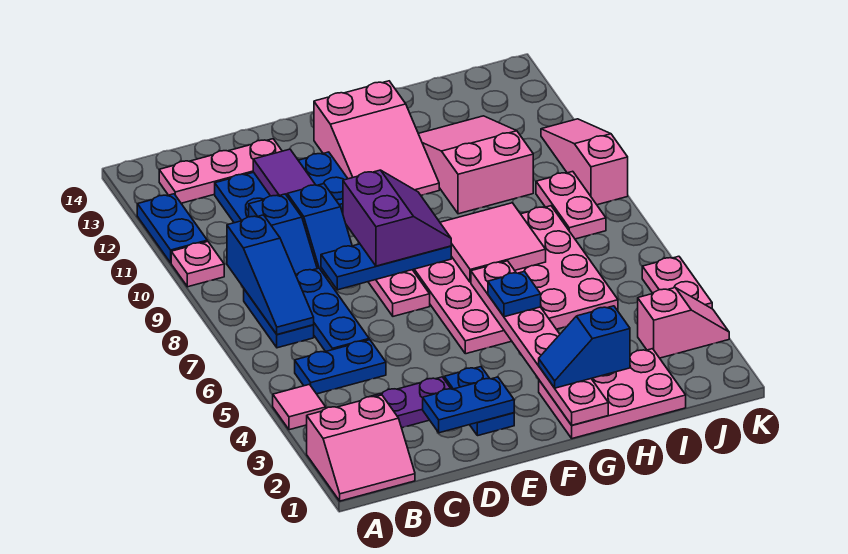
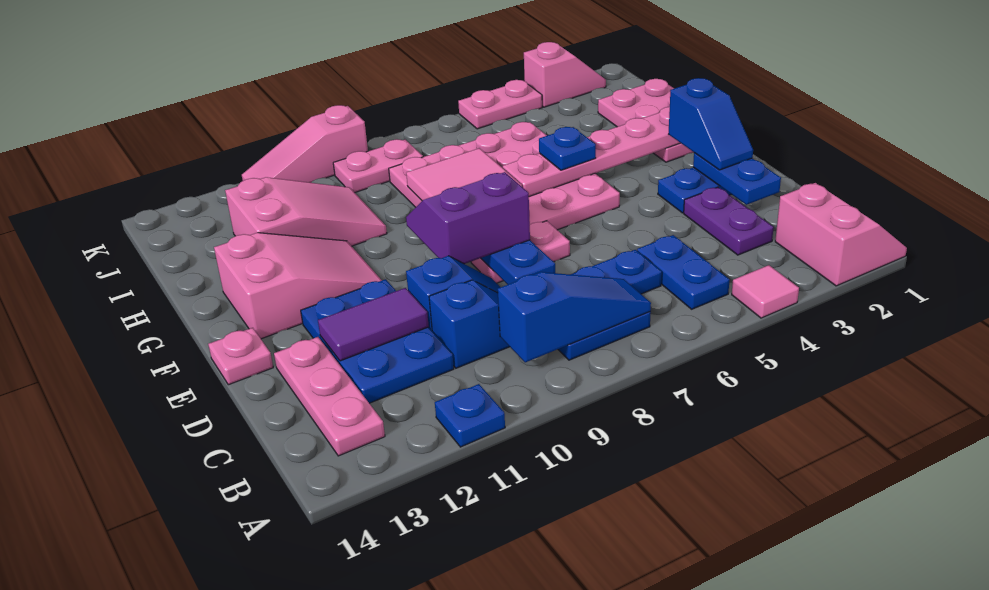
pink 1x1 plate [171,241,224,287] -> pink 1x1 plate moved to [208,328,273,385]
blue 1x2 plate [137,194,207,263] -> blue 1x1 plate [435,384,505,447]
blue 1x2 slope [539,306,630,388] -> blue 1x2 slope moved to [669,78,753,170]
pink 2x3 slope [418,116,533,214] -> pink 2x3 slope turned to [225,177,387,246]
pink 1x2 slope [638,288,729,358] -> pink 1x2 slope turned to [524,42,606,107]

